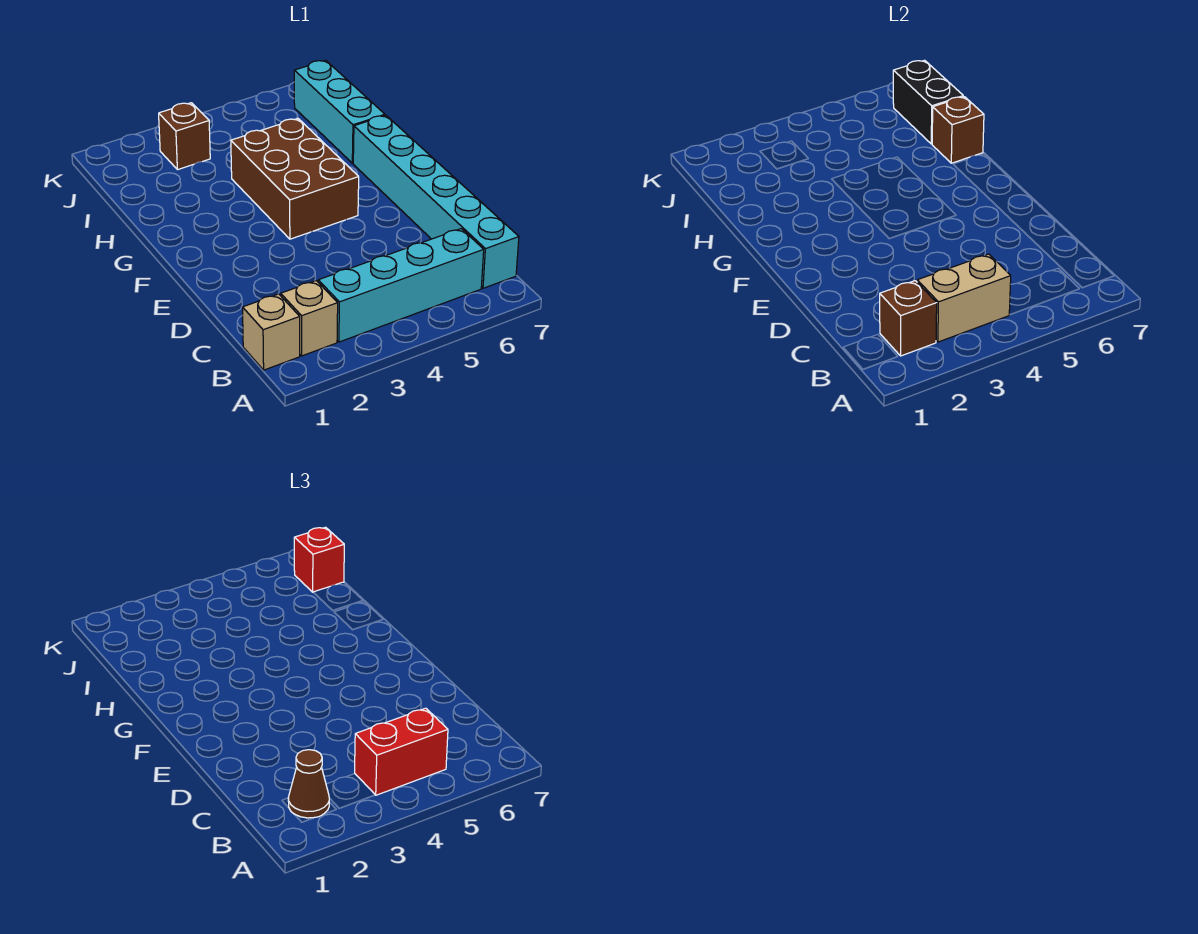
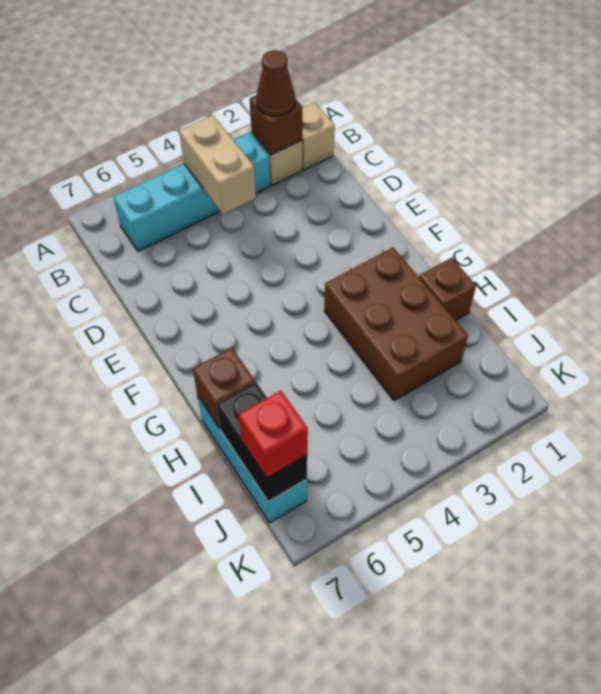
tan 1x2 brick [917,254,1011,342] -> tan 1x2 brick turned to [179,115,256,214]
red 1x2 brick [355,708,448,795] -> none
cyan 1x6 brick [353,115,519,288] -> none
brown 2x3 brick [231,119,359,239] -> brown 2x3 brick moved to [324,248,468,401]
brown 1x1 brick [159,103,210,170] -> brown 1x1 brick moved to [419,258,476,320]

